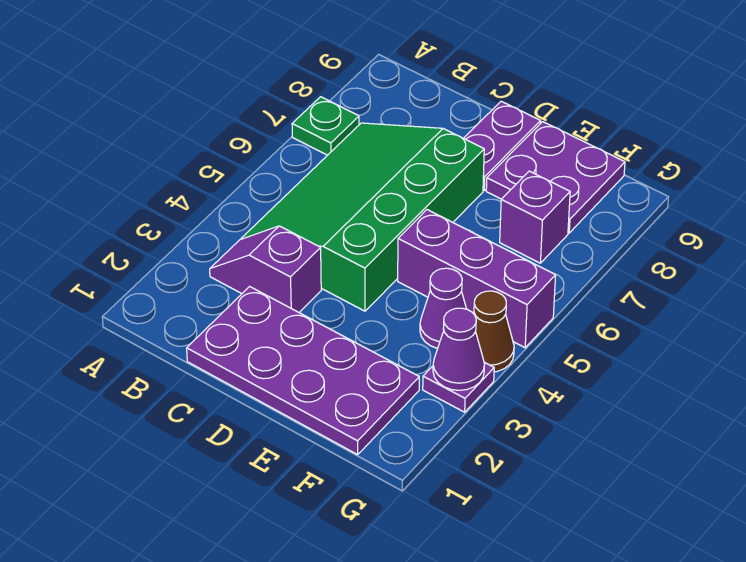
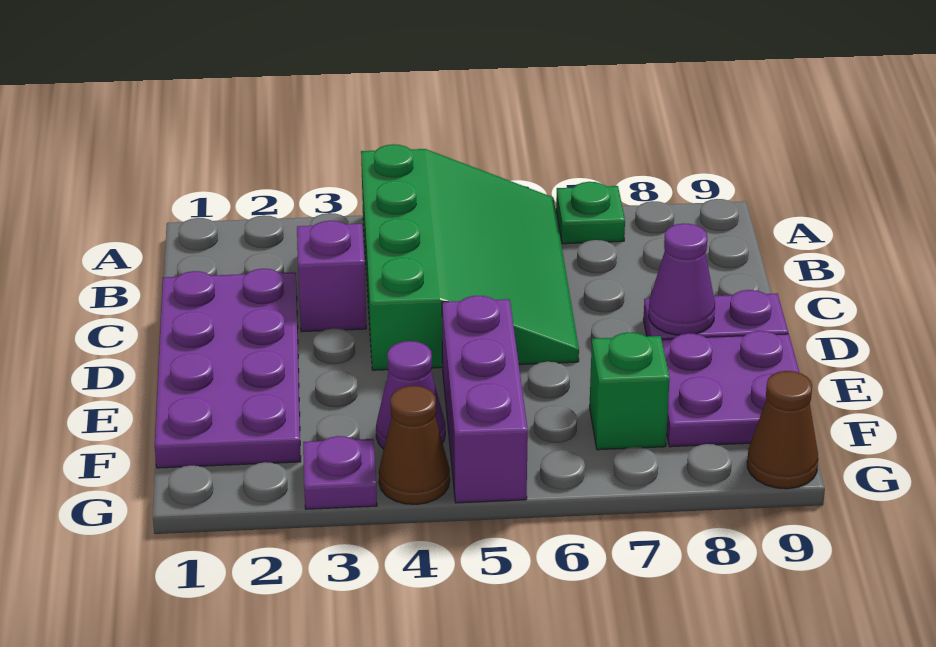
green 3x4 slope [241,123,484,311] -> green 3x4 slope turned to [361,144,579,370]
purple 1x1 brick [500,171,570,263] -> green 1x1 brick [589,332,670,450]
purple 1x1 cone [433,308,484,390] -> purple 1x1 cone moved to [649,223,715,335]
none -> brown 1x1 cone [747,371,818,489]

